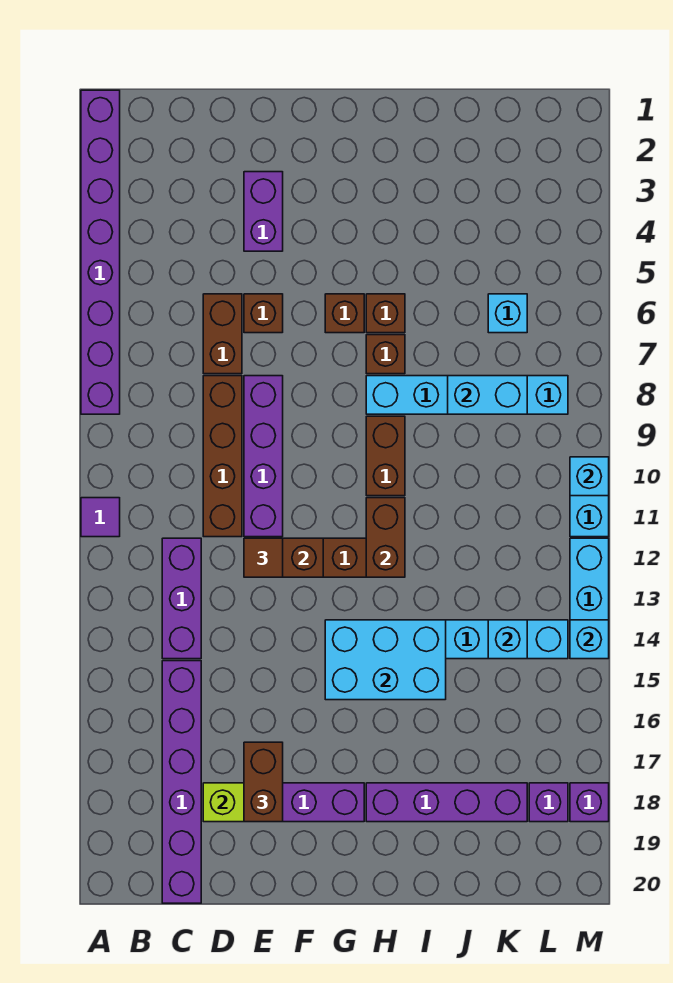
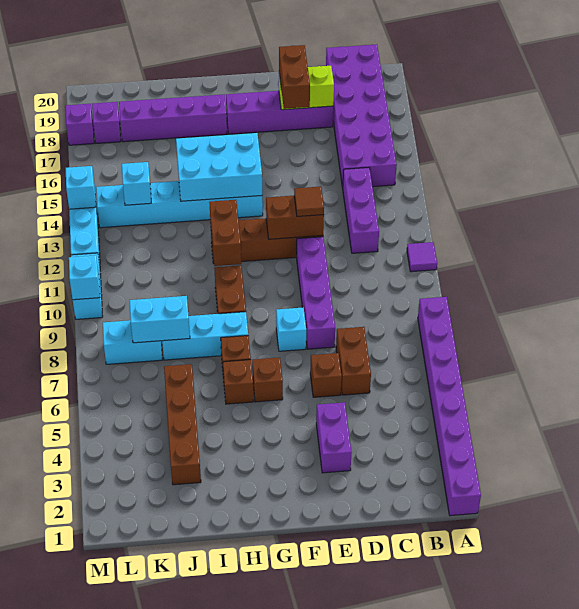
purple 1x6 brick [162,661,201,903] -> purple 2x6 brick [326,44,397,188]
brown 1x4 brick [203,376,242,537] -> brown 1x4 brick moved to [164,364,201,485]
cyan 1x1 brick [488,294,527,333] -> cyan 1x1 brick moved to [276,307,306,351]

